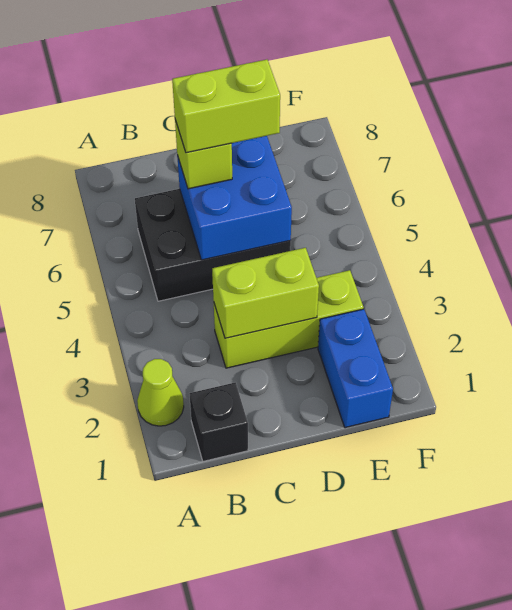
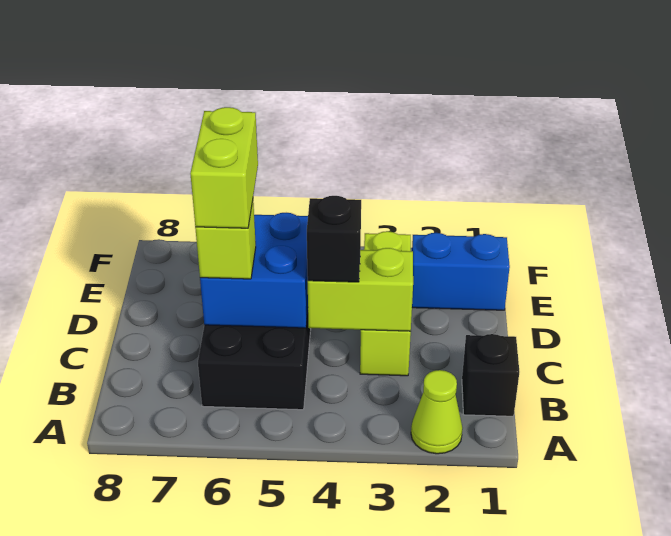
lime 1x2 brick [212,248,319,338] -> lime 1x2 brick turned to [308,248,413,331]
none -> black 1x1 brick [307,196,361,282]

